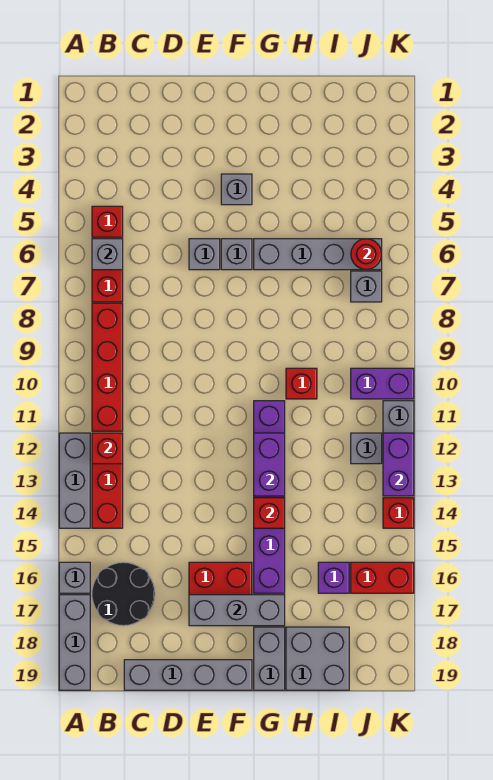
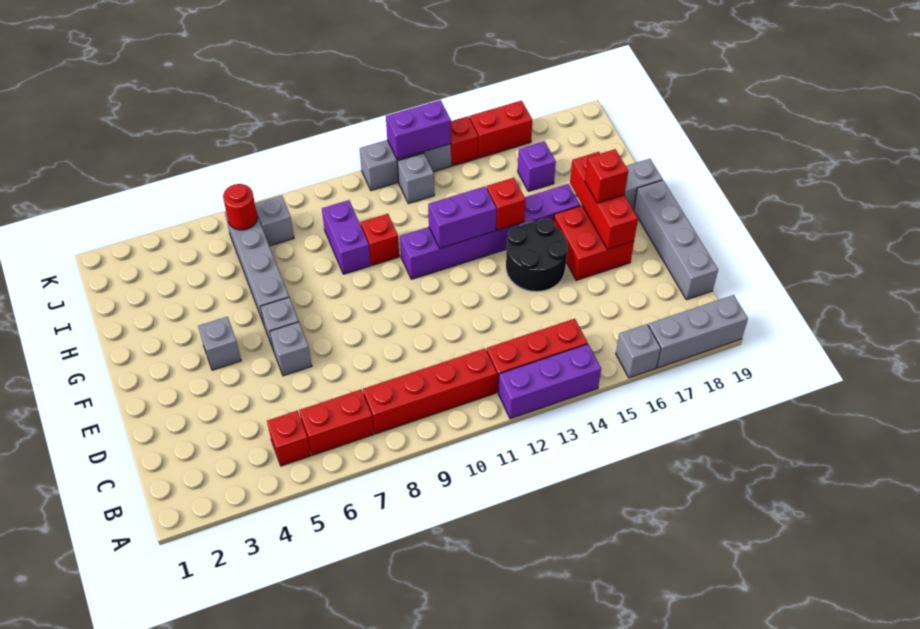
grey 1x3 brick [59,433,90,528] -> purple 1x3 brick [498,344,601,419]
grey 1x1 brick [92,239,123,270] -> none
red 1x1 brick [92,433,123,464] -> red 1x1 brick moved to [585,149,628,203]
black 2x2 round brick [92,562,155,626] -> black 2x2 round brick moved to [506,218,568,292]
grey 1x3 brick [189,595,285,626] -> red 1x3 brick [570,152,638,249]
grey 2x2 brick [286,627,349,690] -> none
purple 1x2 brick [351,368,414,399] -> purple 1x2 brick moved to [322,200,371,274]
red 1x2 brick [351,562,414,593] -> red 1x2 brick turned to [469,101,532,158]

